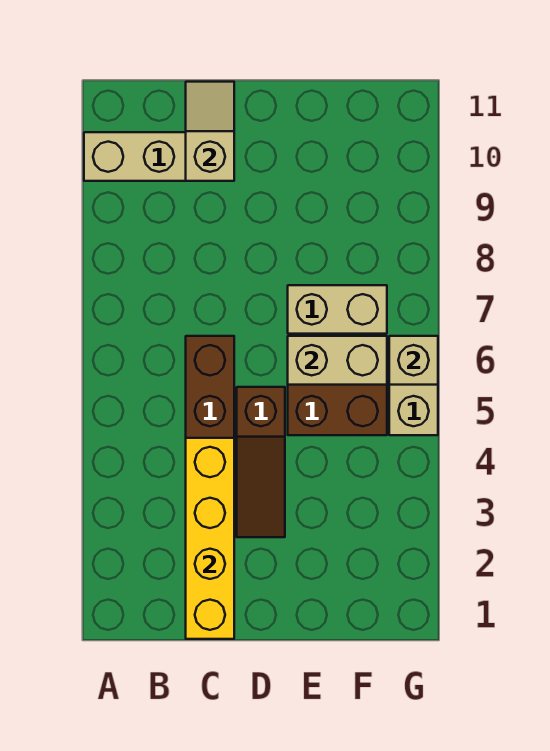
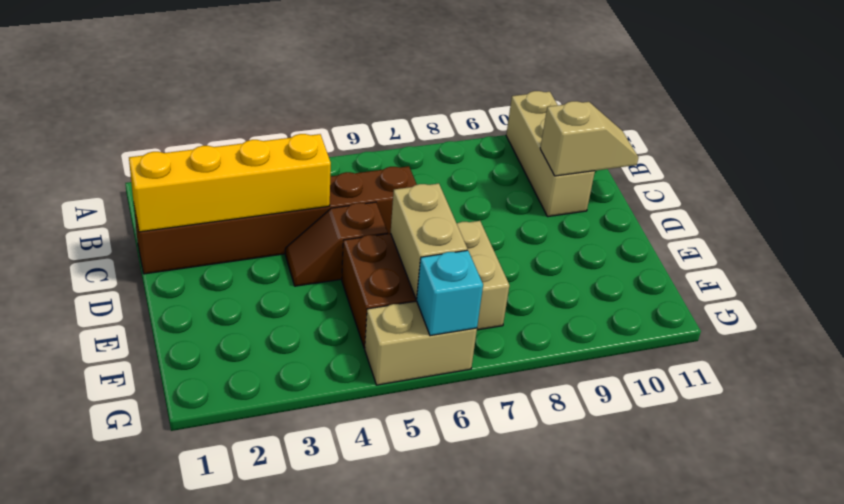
brown 1x3 slope [237,387,285,537] -> brown 1x2 slope [285,202,388,286]
tan 1x1 brick [389,336,438,385] -> cyan 1x1 brick [417,250,483,336]

